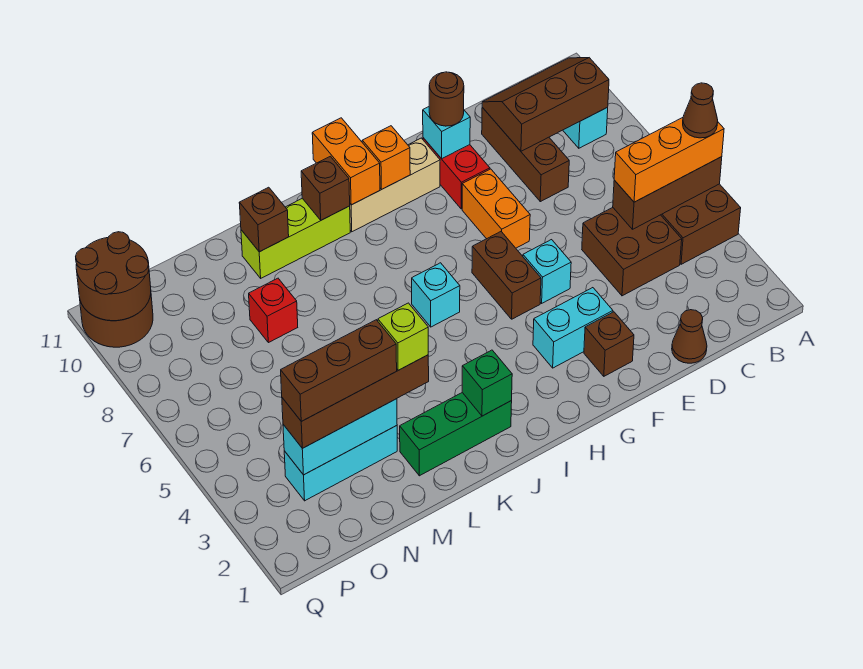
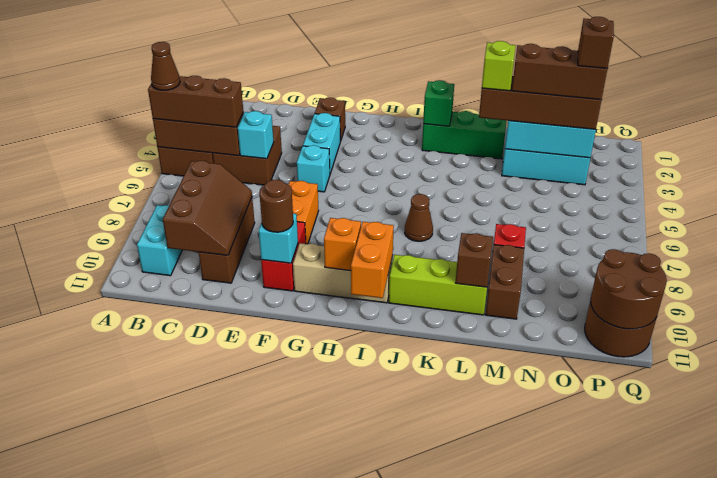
orange 1x3 brick [614,118,724,202] -> brown 1x3 brick [148,76,243,127]
brown 2x3 slope [482,58,609,151] -> brown 2x3 slope turned to [163,161,252,255]
brown 1x1 cone [672,310,707,363] -> brown 1x1 cone moved to [405,194,433,241]
cyan 1x2 brick [533,288,613,368] -> cyan 1x2 brick turned to [303,113,340,174]
brown 1x2 brick [472,232,541,319] -> brown 1x2 brick moved to [486,245,524,319]
cyan 1x1 brick [412,263,460,327] -> cyan 1x1 brick moved to [238,111,274,159]
brown 1x1 brick [301,156,350,220] -> brown 1x1 brick moved to [578,17,614,69]

